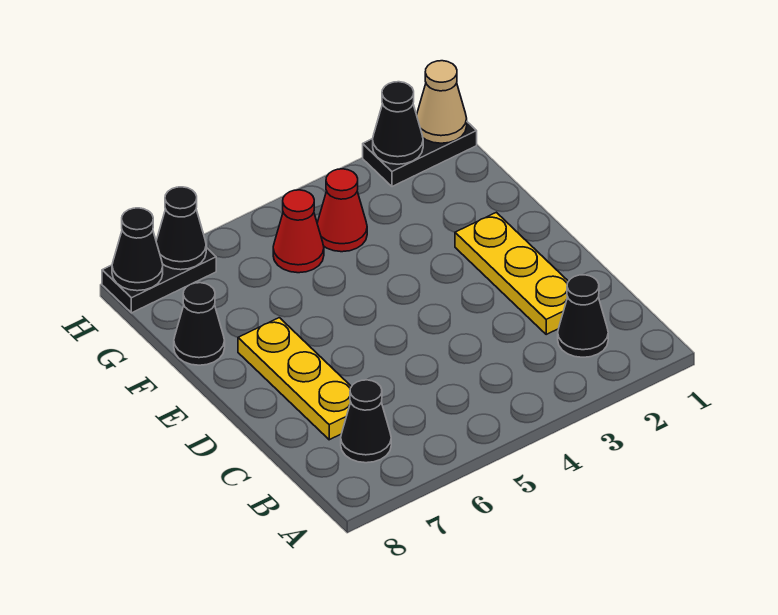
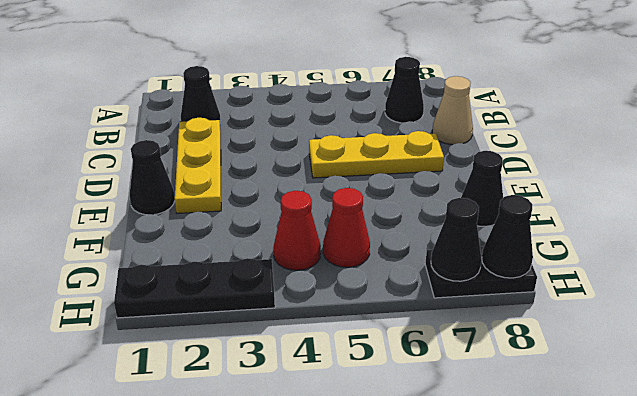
yellow 1x3 plate [238,318,351,440] -> yellow 1x3 plate turned to [309,131,444,178]
black 1x2 plate [363,122,477,187] -> black 1x3 plate [114,258,275,318]
tan 1x1 cone [417,61,467,143] -> tan 1x1 cone moved to [432,76,473,145]
black 1x1 cone [373,82,423,164] -> black 1x1 cone moved to [130,140,175,215]

